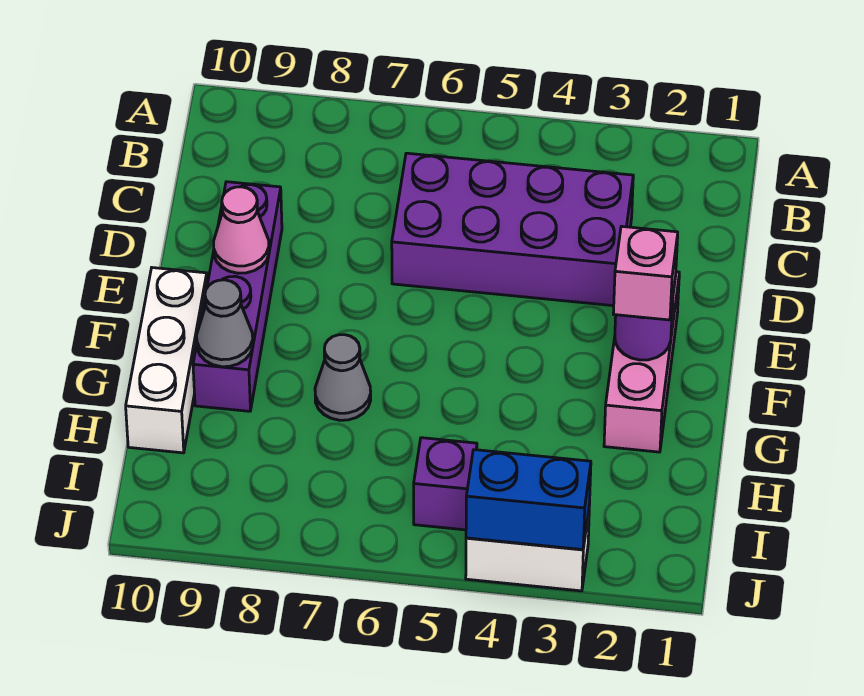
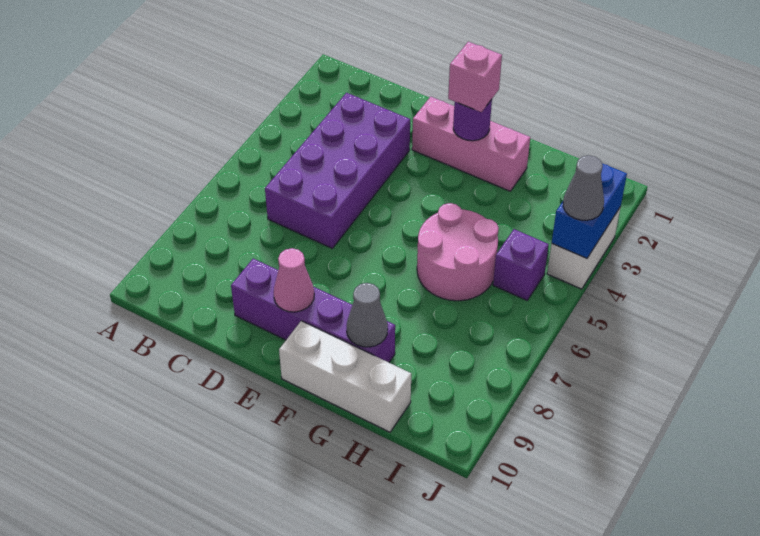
none -> pink 2x2 round brick [417,203,499,301]
grey 1x1 cone [315,335,371,420] -> grey 1x1 cone moved to [563,155,604,220]

